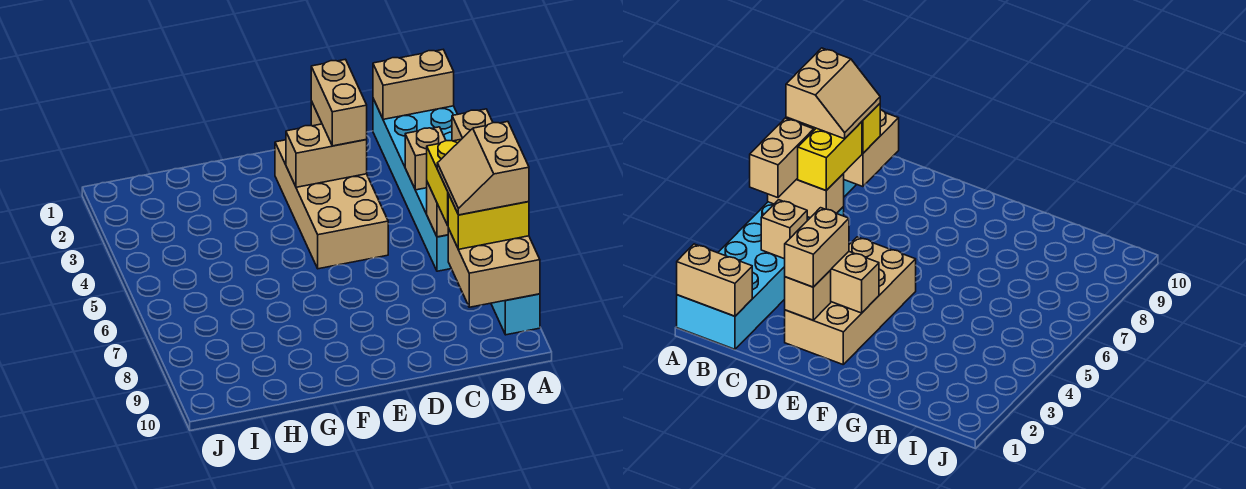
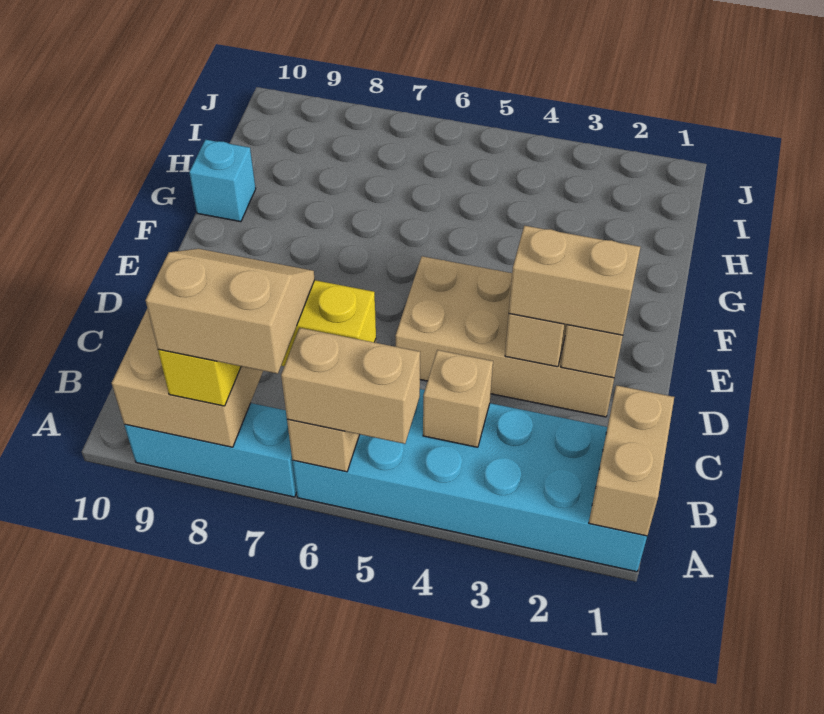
none -> cyan 1x1 brick [189,140,256,222]

